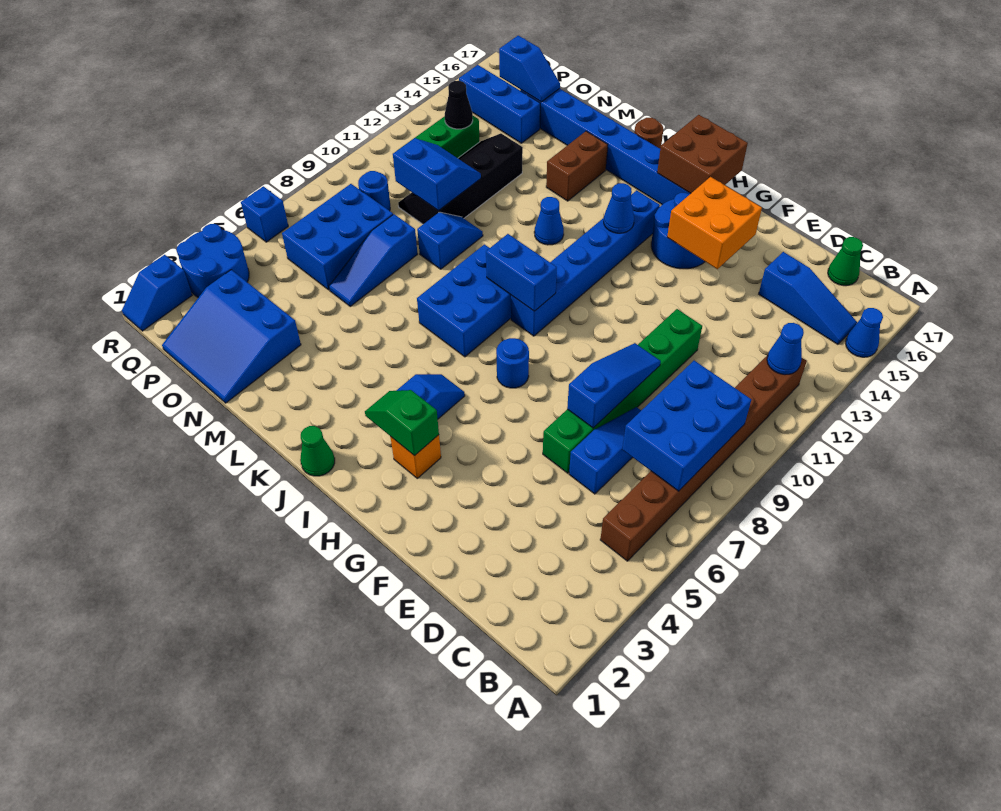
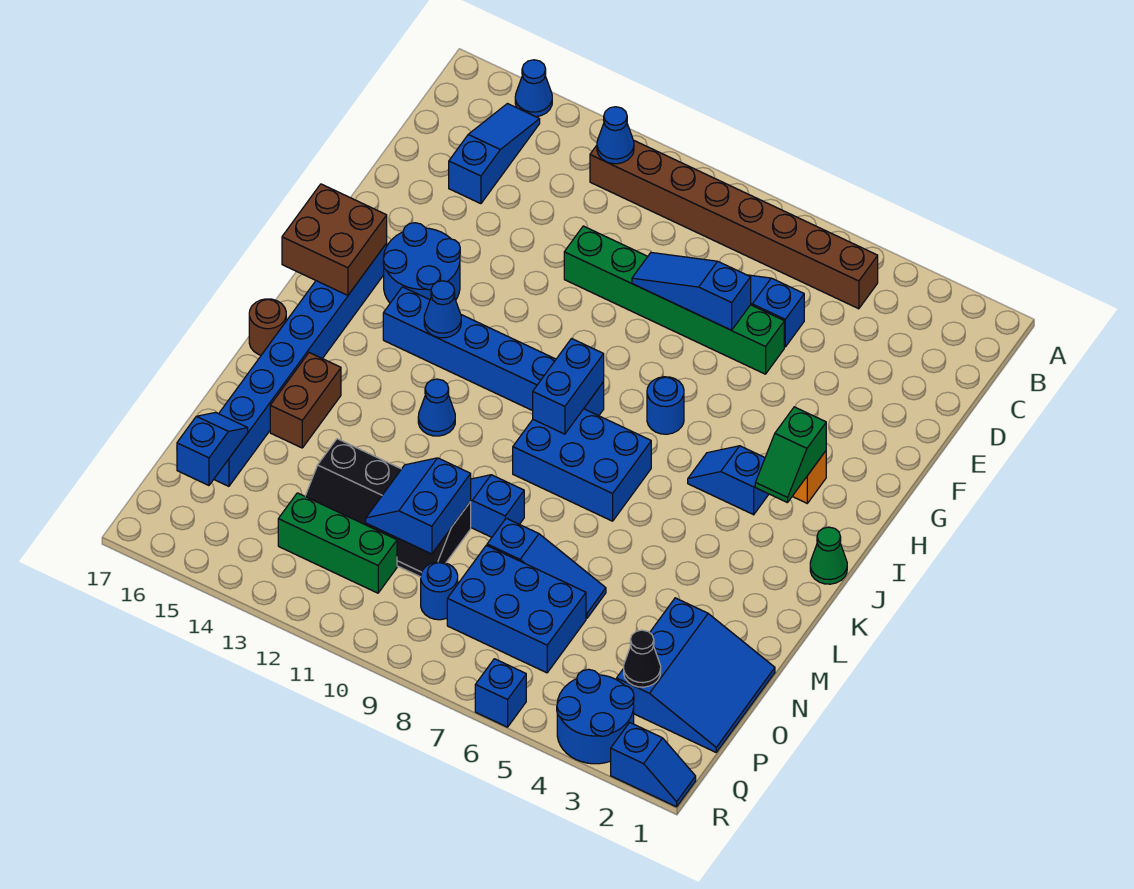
blue 2x3 brick [622,361,751,491] -> none
green 1x1 cone [828,237,863,286] -> none
orange 2x2 brick [667,177,762,269] -> none
brown 1x2 brick [546,131,608,201] -> brown 1x2 brick turned to [270,353,341,448]
blue 1x3 brick [459,65,540,143] -> none
black 1x1 cone [445,81,473,129] -> black 1x1 cone moved to [624,630,661,687]

